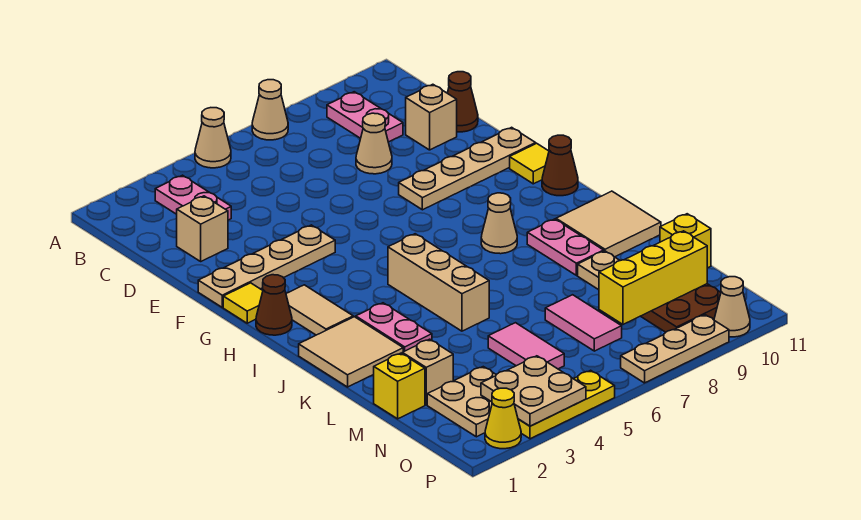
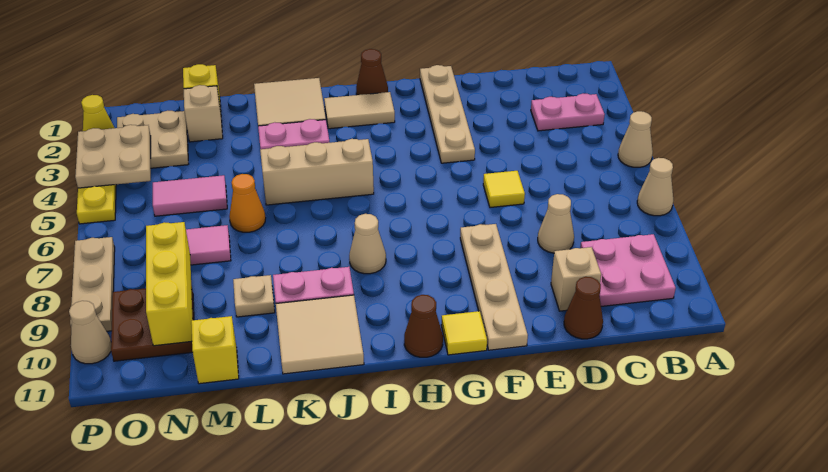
pink 1x2 plate [327,92,403,142] -> pink 2x2 plate [580,234,676,306]
tan 1x1 brick [177,196,228,261] -> none
yellow 1x1 tile [223,283,263,323] -> yellow 1x1 tile moved to [483,171,525,208]
none -> orange 1x1 cone [229,174,266,232]

